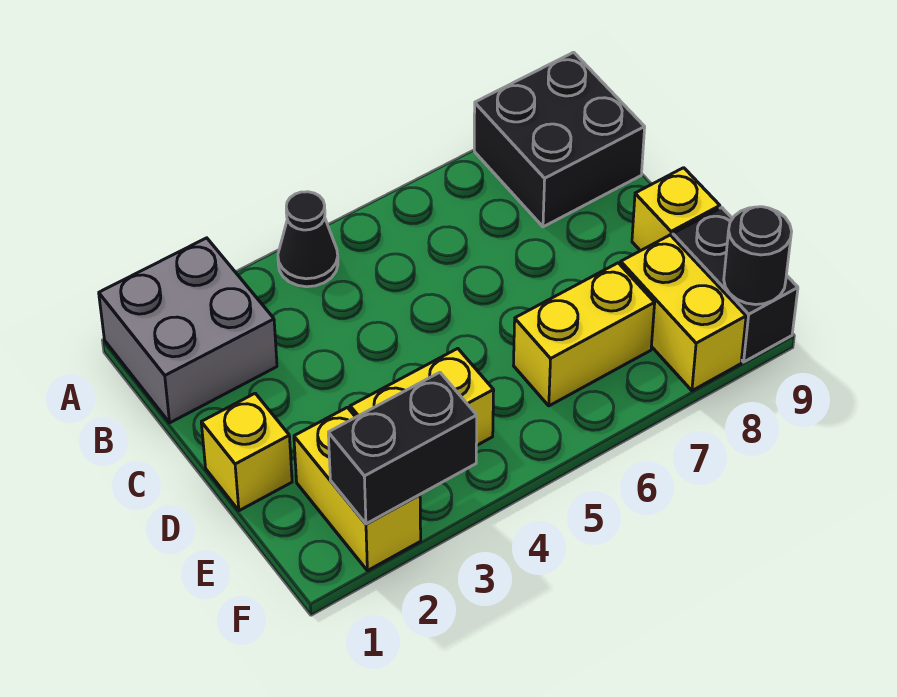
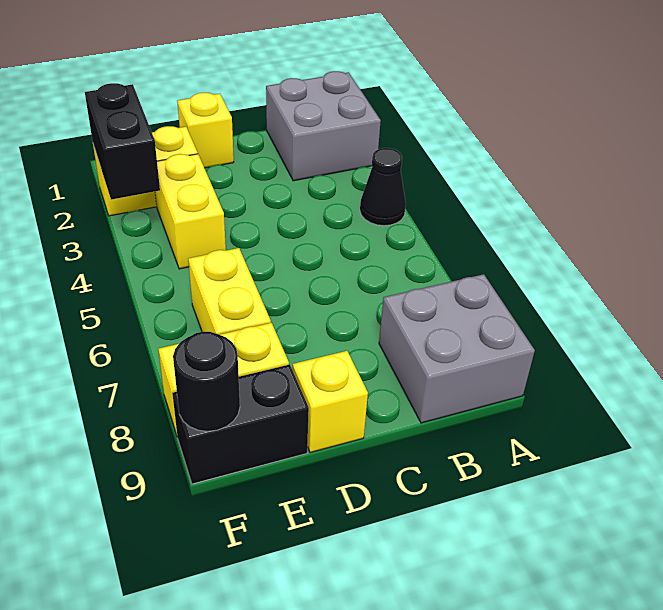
black 2x2 brick [474,52,645,227] -> grey 2x2 brick [379,274,535,423]

